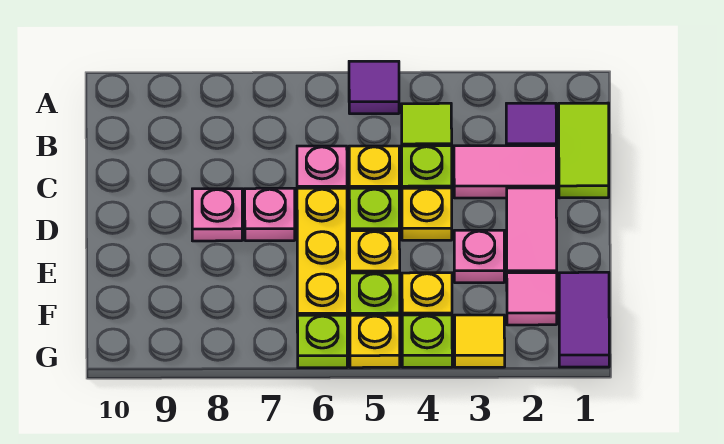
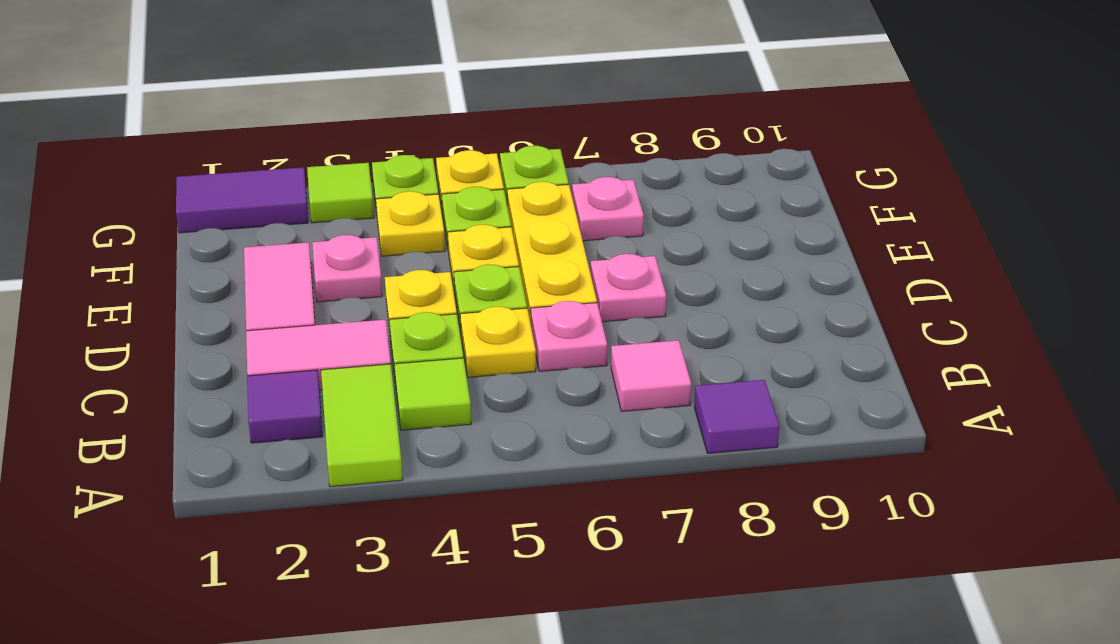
purple 1x1 tile [349,61,399,114] -> purple 1x1 tile moved to [694,380,779,453]
lime 1x2 tile [559,103,609,198] -> lime 1x2 tile moved to [321,364,403,487]
pink 1x1 plate [192,189,242,241] -> pink 1x1 plate moved to [572,177,644,241]
purple 1x2 tile [559,272,609,367] -> purple 1x2 tile turned to [176,167,308,233]
pink 1x1 tile [507,273,557,325] -> pink 1x1 tile moved to [611,340,691,411]
yellow 1x1 tile [455,315,505,367] -> lime 1x1 tile [307,163,374,223]

